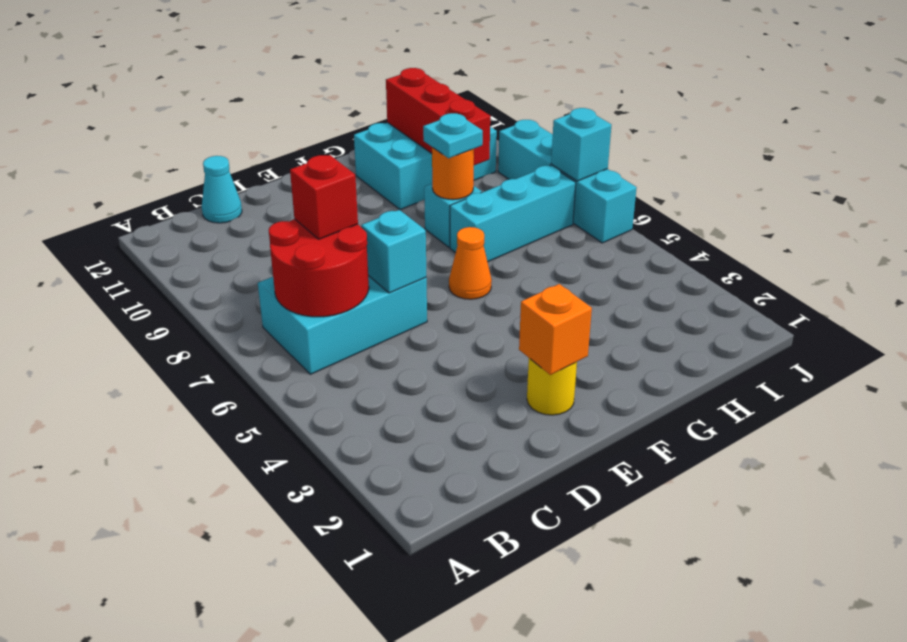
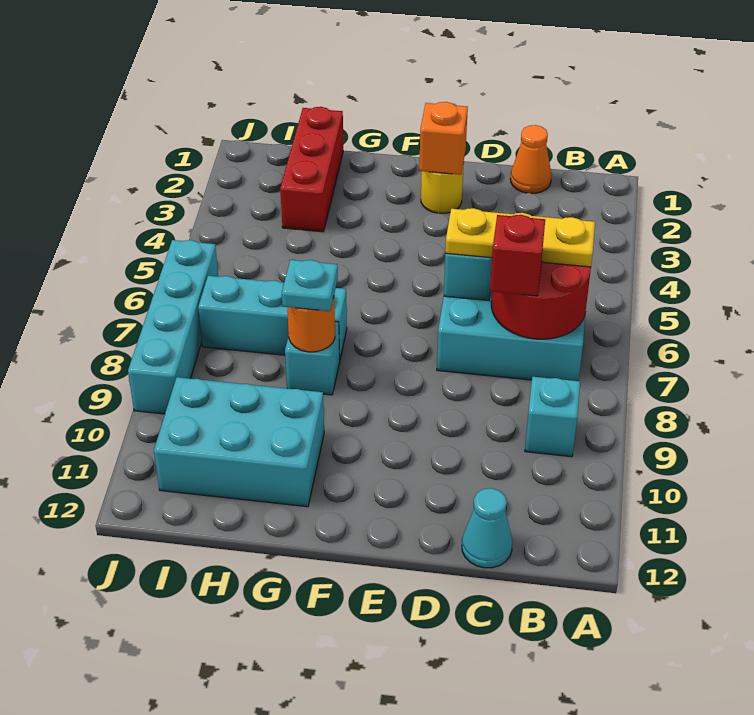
none -> yellow 1x3 plate [445,208,595,267]
orange 1x1 cone [449,227,492,299] -> orange 1x1 cone moved to [510,125,552,193]
red 1x3 brick [386,68,490,165] -> red 1x3 brick moved to [280,107,343,232]
cyan 1x1 brick [551,108,611,181] -> cyan 1x1 brick moved to [525,377,580,457]

